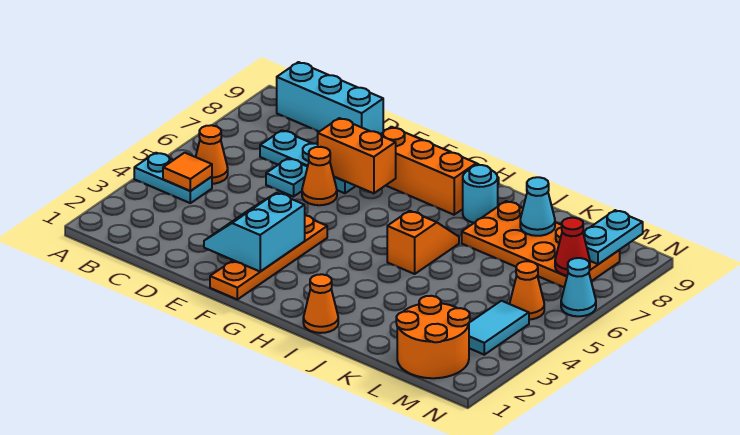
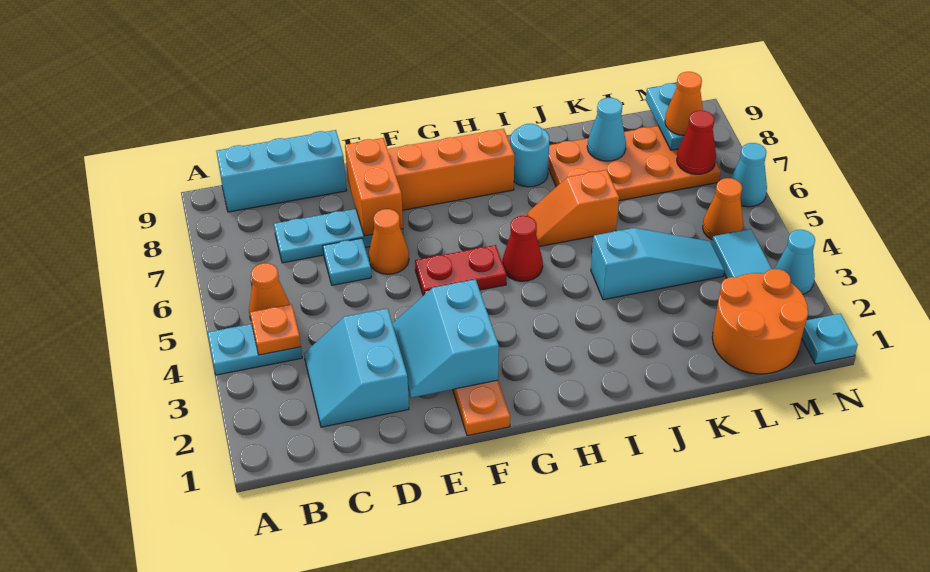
orange 1x1 tile [163,153,212,191] -> orange 1x1 plate [250,304,301,355]
none -> cyan 2x2 slope [304,308,409,427]
orange 1x2 brick [318,118,396,193] -> orange 1x2 brick turned to [345,138,403,236]
none -> red 1x2 plate [415,245,506,296]
none -> red 1x1 cone [502,216,543,281]
orange 1x1 cone [303,274,338,333] -> orange 1x1 cone moved to [665,72,703,136]
orange 1x2 slope [387,211,459,274] -> orange 1x2 slope turned to [527,170,619,246]
none -> cyan 1x3 slope [591,228,724,300]
none -> cyan 1x1 plate [802,314,858,364]
none -> cyan 1x1 cone [774,230,815,294]

